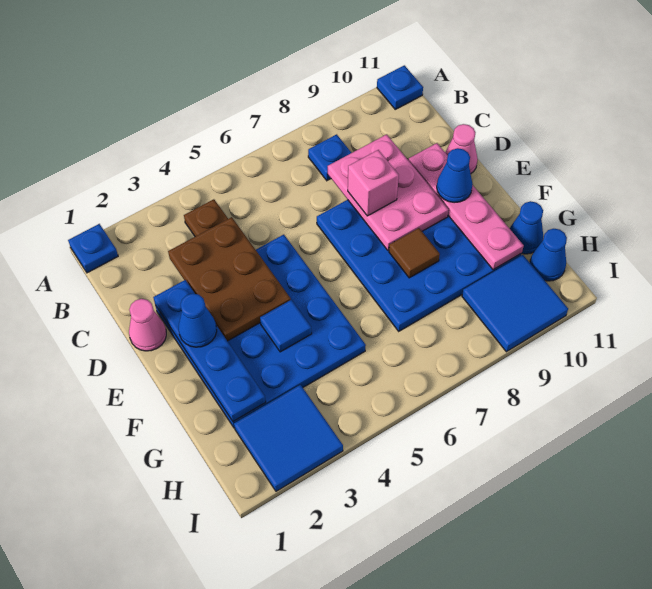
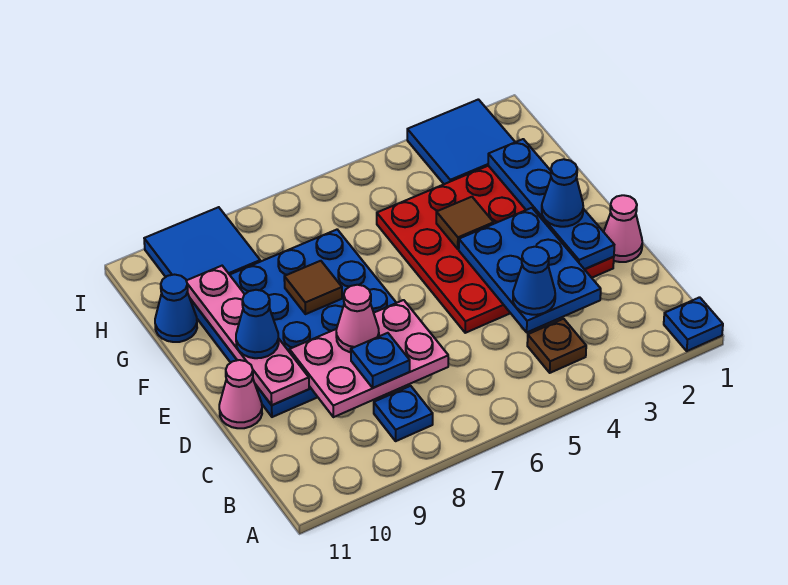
blue 1x1 plate [377,65,423,109] -> blue 1x1 plate moved to [351,333,410,388]
brown 2x3 plate [168,217,291,341] -> blue 2x3 plate [459,208,601,332]
pink 2x3 plate [328,134,449,250] -> pink 2x3 plate turned to [289,300,448,417]
blue 4x4 plate [155,235,366,428] -> red 4x4 plate [377,166,614,333]
pink 1x1 brick [348,150,399,216] -> pink 1x1 cone [336,285,379,352]
blue 1x1 tile [260,300,312,352] -> brown 1x1 tile [436,197,494,249]
blue 1x1 cone [530,229,567,281] -> blue 1x1 cone moved to [513,247,555,315]

